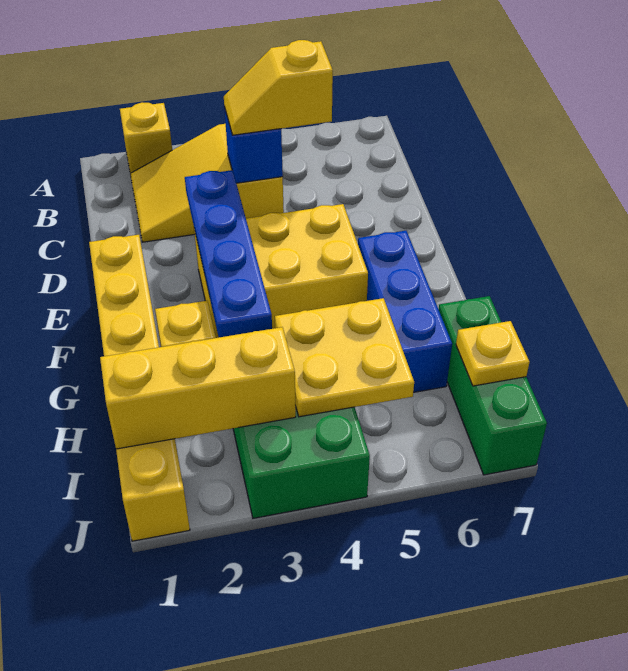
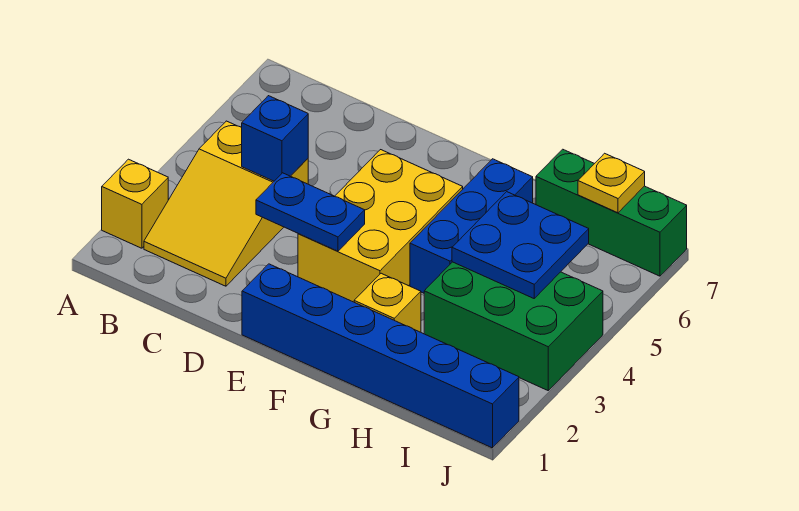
yellow 1x2 slope [224,40,333,135] -> none
blue 1x4 plate [185,170,272,337] -> blue 1x2 plate [256,173,365,251]
yellow 1x6 brick [89,235,190,541] -> blue 1x6 brick [242,264,519,448]
blue 1x3 brick [358,231,452,392] -> blue 1x3 brick turned to [410,159,533,293]
yellow 2x2 plate [275,298,414,417] -> blue 2x2 plate [452,192,589,298]
yellow 1x3 brick [100,327,296,449] -> none

